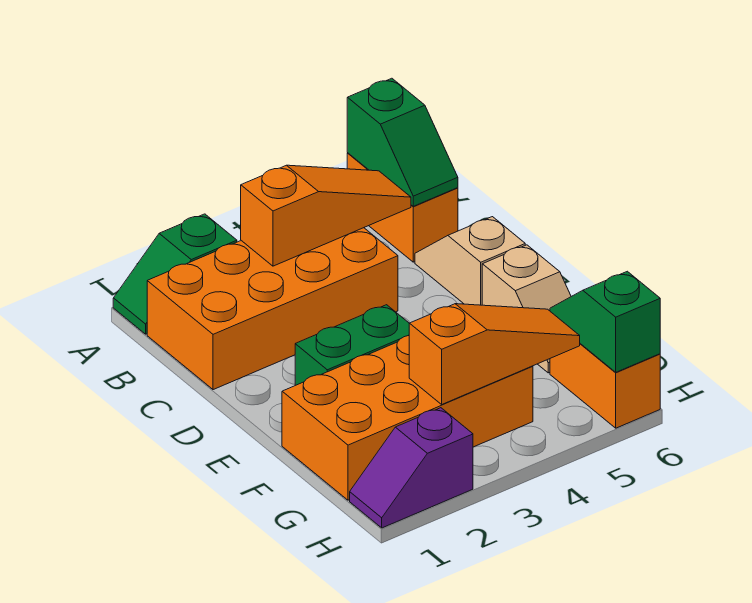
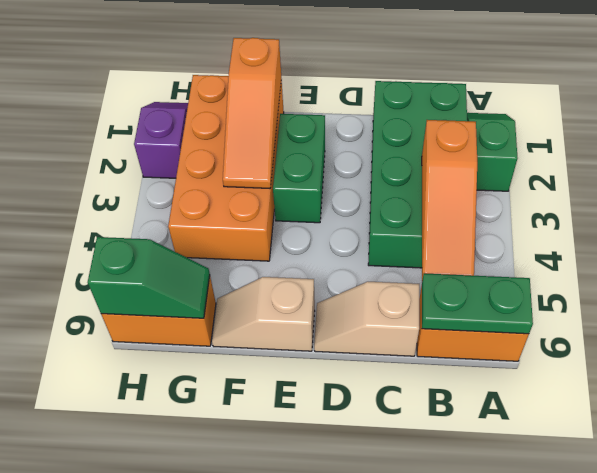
green 1x2 slope [347,78,458,206] -> green 1x2 plate [422,273,533,334]
orange 2x4 brick [147,228,398,390] -> green 2x4 brick [368,81,467,268]
tan 1x2 slope [415,217,525,305] -> tan 1x2 slope turned to [314,282,419,356]
orange 1x3 slope [409,304,580,404] -> orange 1x3 slope moved to [223,38,281,188]

